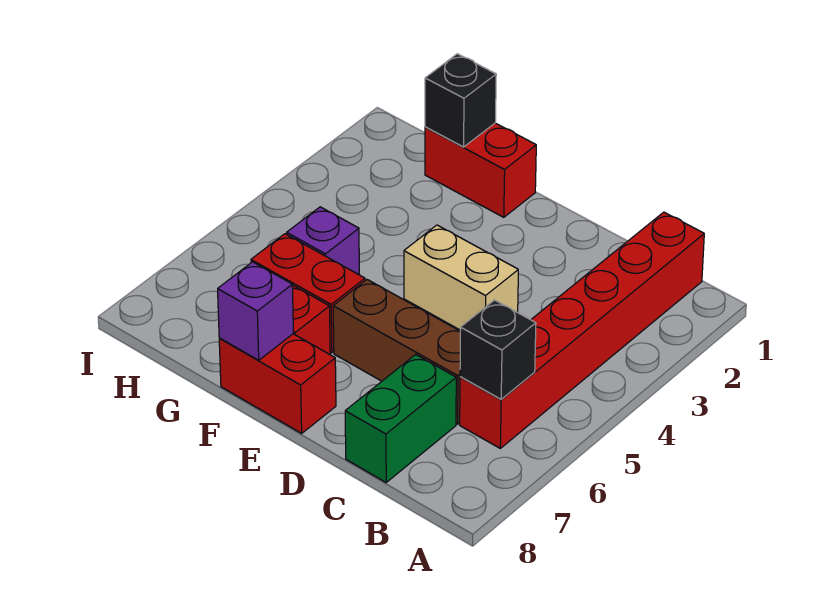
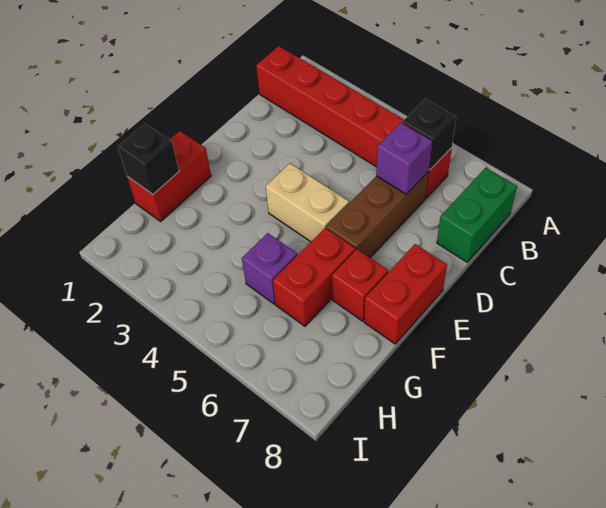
green 1x2 brick [345,354,456,482] -> green 1x2 brick turned to [437,168,517,262]
tan 1x2 brick [404,225,518,330] -> tan 1x2 brick turned to [266,163,349,242]
purple 1x1 brick [218,262,293,360] -> purple 1x1 brick moved to [376,123,432,194]

